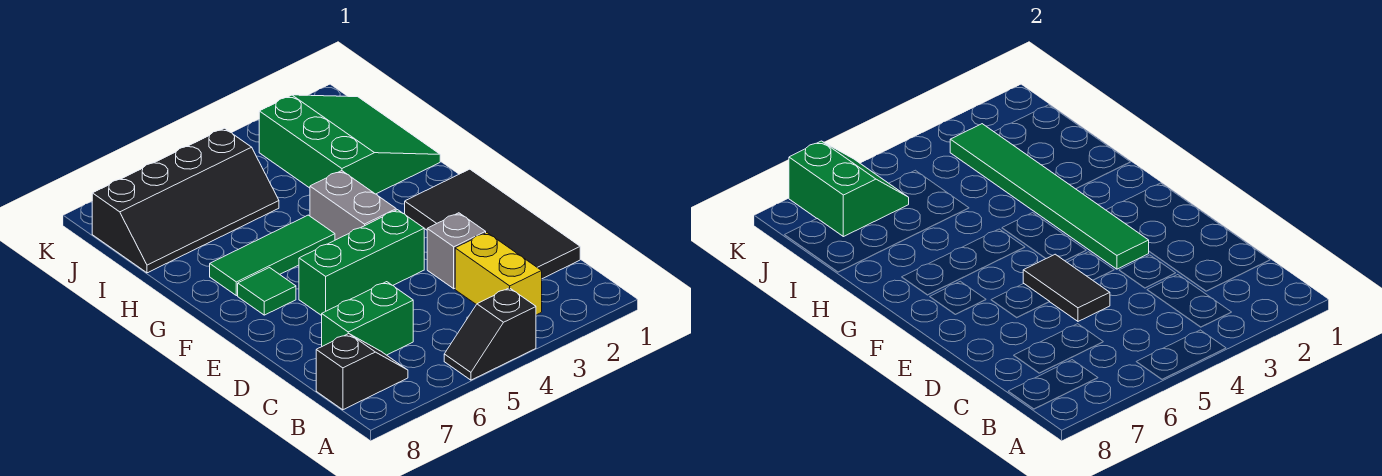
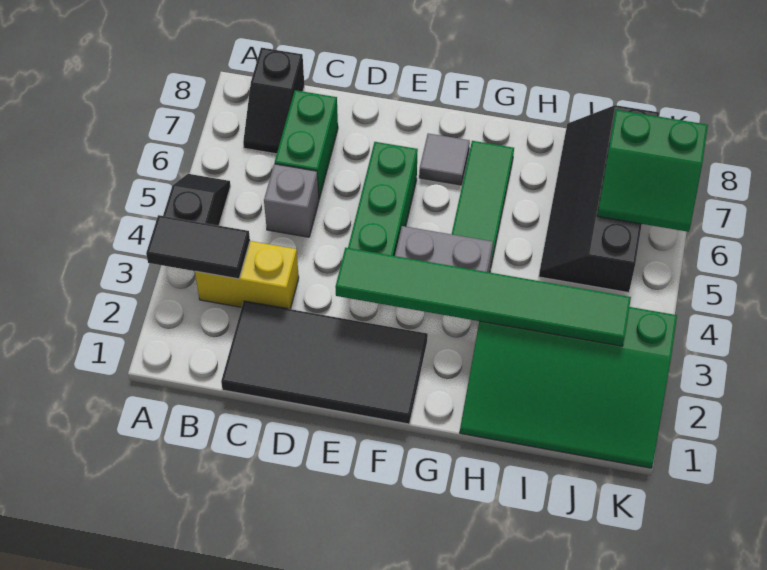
grey 1x1 brick [427,213,486,289] -> grey 1x1 brick moved to [264,164,319,237]
black 1x2 tile [1023,254,1110,321] -> black 1x2 tile moved to [146,215,250,279]
green 1x1 tile [238,268,296,315] -> grey 1x1 tile [419,133,470,185]
green 3x3 slope [259,95,440,194] -> green 3x4 slope [460,307,677,468]

